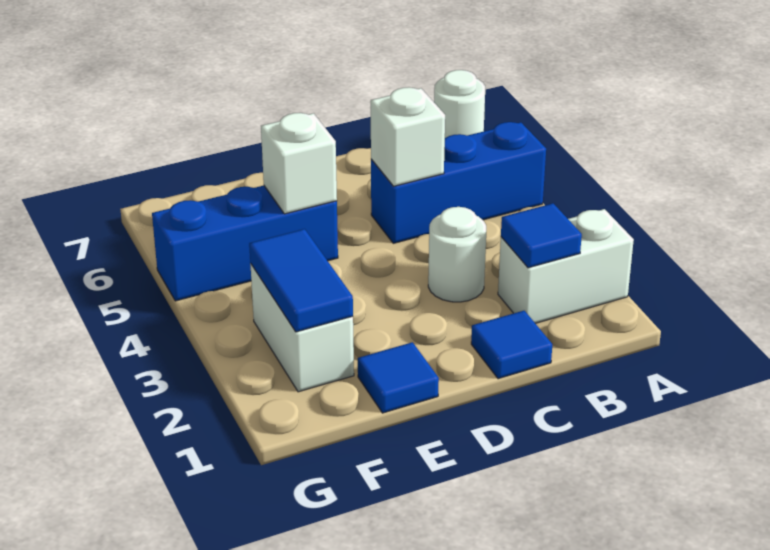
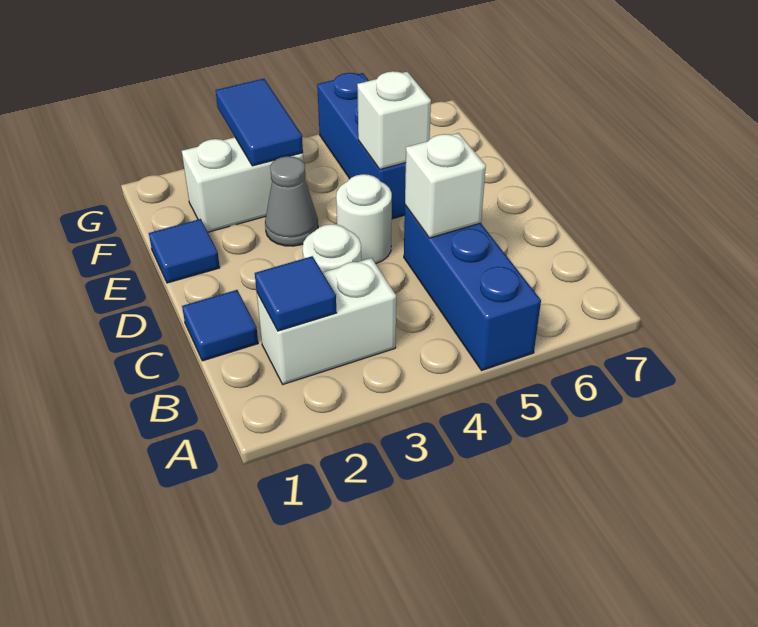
white 1x2 brick [498,209,634,323] -> white 1x2 brick turned to [257,258,396,384]
white 1x1 round brick [434,70,485,138] -> white 1x1 round brick moved to [336,174,392,264]
none -> grey 1x1 cone [265,156,318,246]
blue 1x2 tile [249,229,353,332] -> blue 1x2 tile turned to [216,79,303,166]

